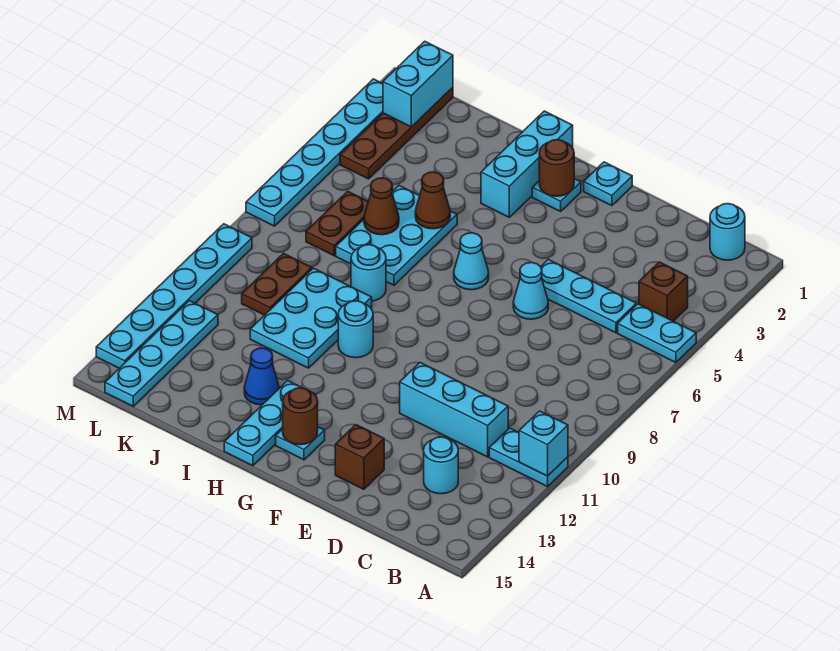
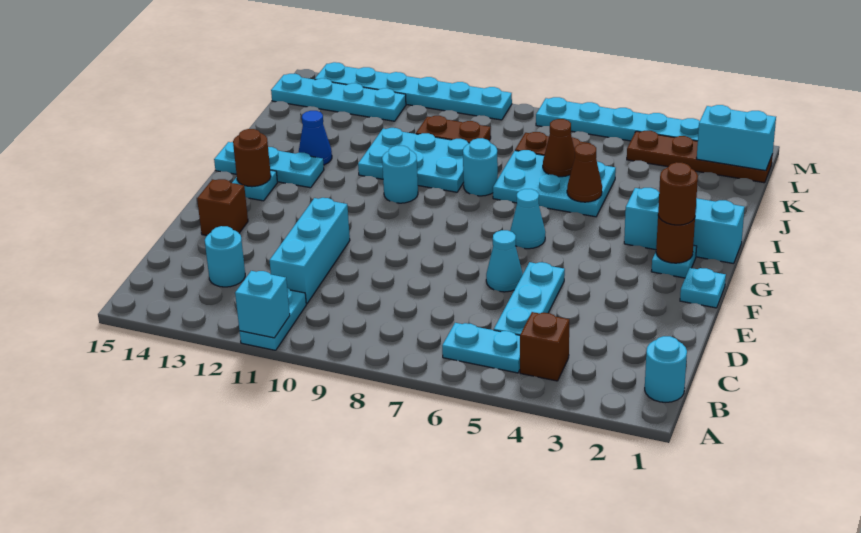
cyan 1x2 plate [618,304,696,362] -> cyan 1x2 plate turned to [442,323,520,373]
none -> brown 1x1 round brick [658,162,698,225]

